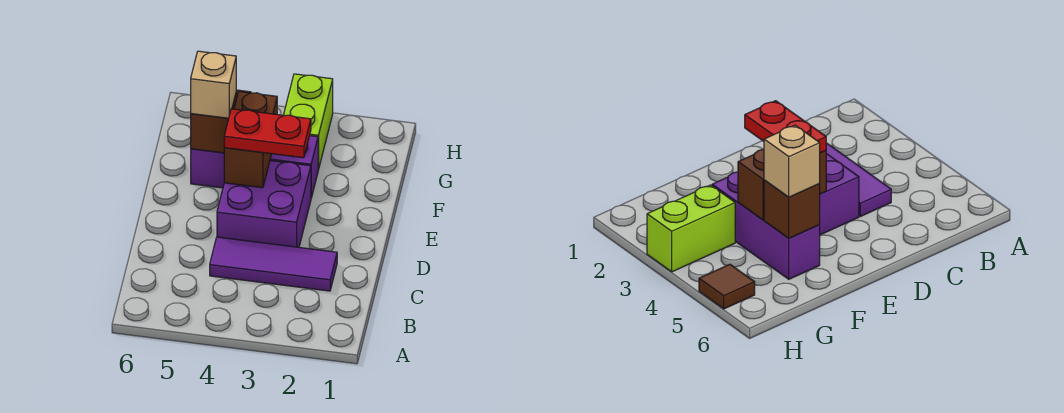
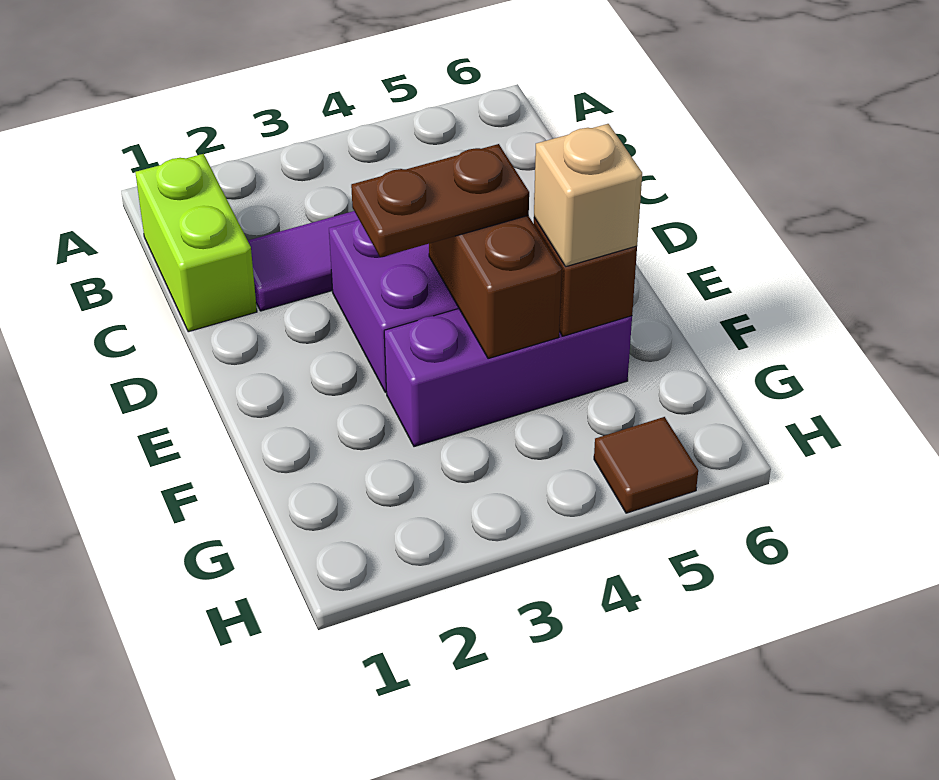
red 1x2 plate [224,109,311,158] -> brown 1x2 plate [351,144,529,257]
lime 1x2 brick [284,74,333,170] -> lime 1x2 brick moved to [135,154,257,332]

